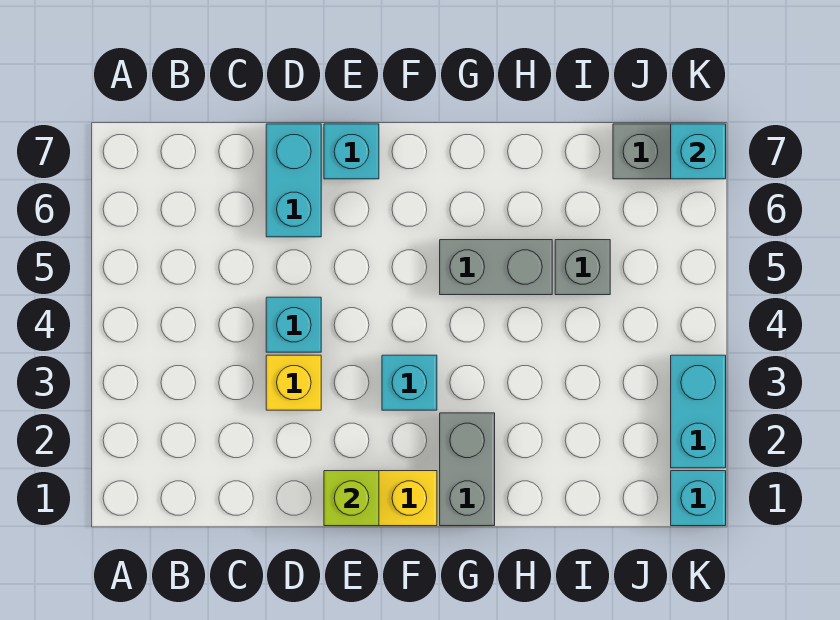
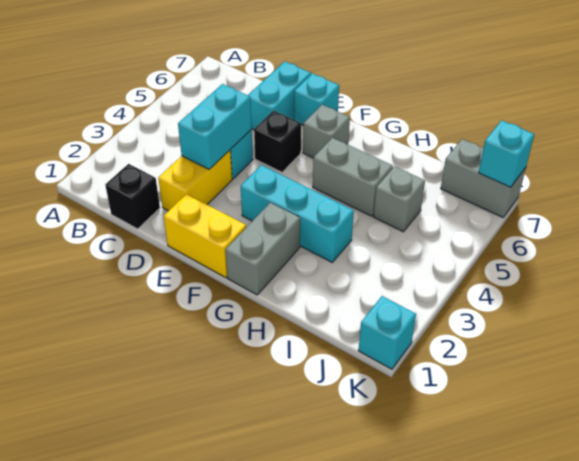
none -> black 1x1 brick [105,164,160,229]
yellow 1x1 brick [266,355,321,410] -> yellow 1x2 brick [158,150,232,211]
lime 1x1 brick [324,471,379,526] -> none
none -> black 1x1 brick [254,111,301,172]
cyan 1x1 brick [382,355,437,410] -> cyan 1x3 brick [241,165,354,262]
none -> grey 1x1 brick [303,105,350,158]
cyan 1x2 brick [671,355,726,468] -> cyan 1x2 brick moved to [178,84,252,169]

